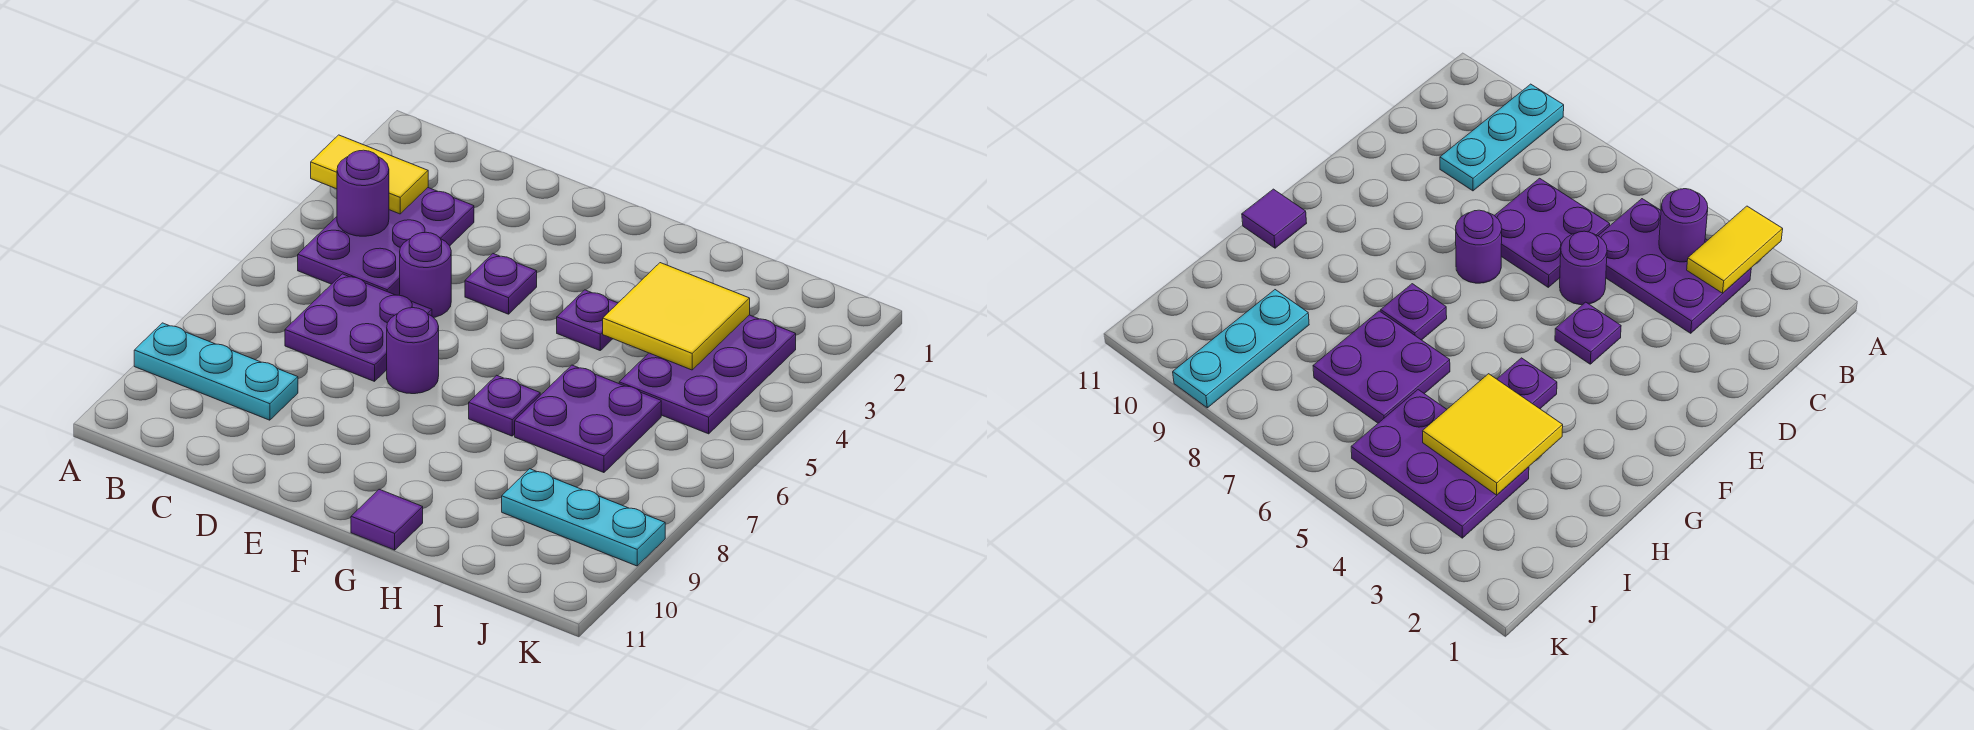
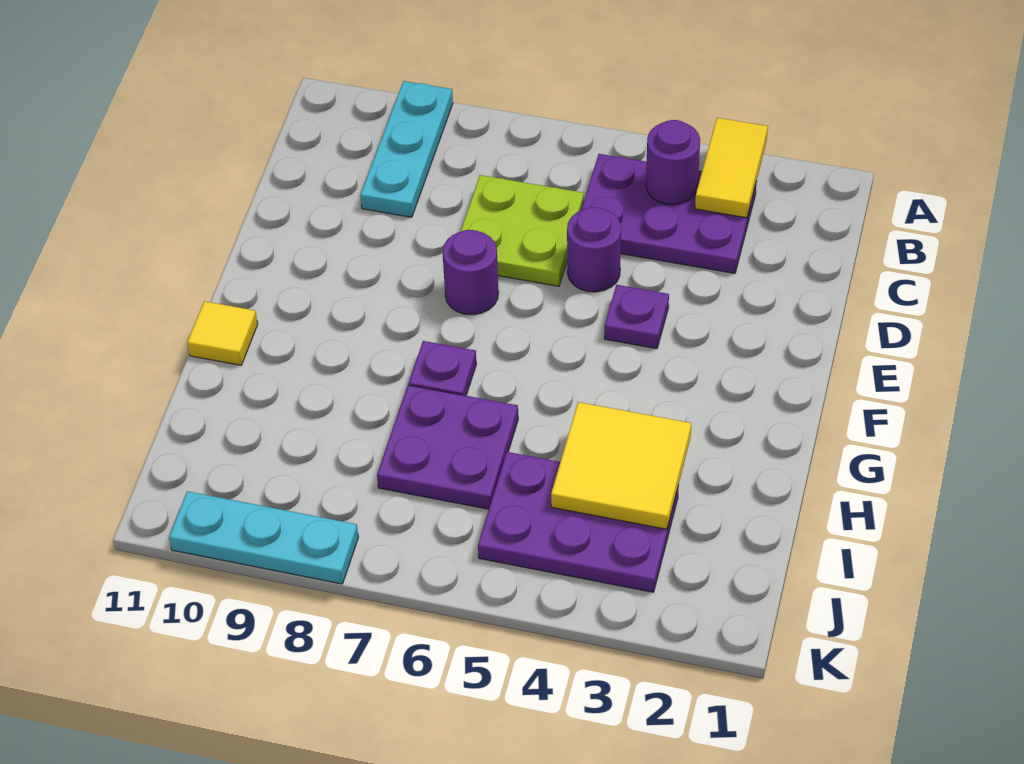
purple 2x2 plate [285,274,432,381] -> lime 2x2 plate [460,175,584,286]
purple 1x1 plate [557,290,618,350] -> none
purple 1x1 tile [351,489,423,550] -> yellow 1x1 tile [187,301,258,365]
cyan 1x3 plate [502,469,665,566] -> cyan 1x3 plate turned to [169,491,358,584]

